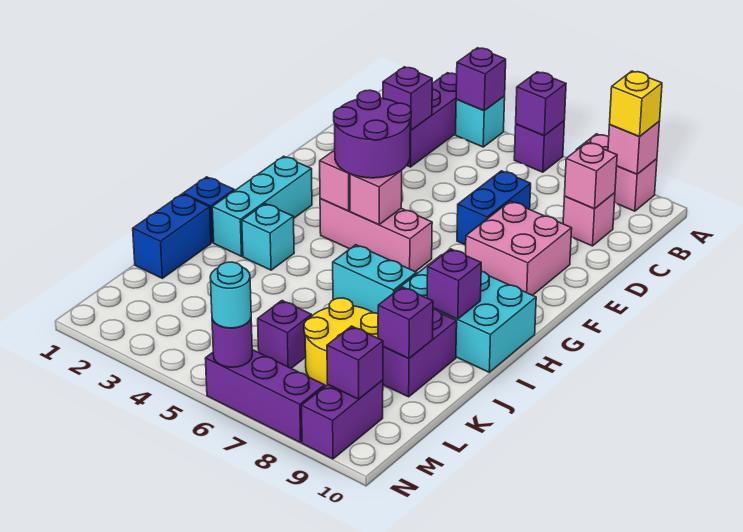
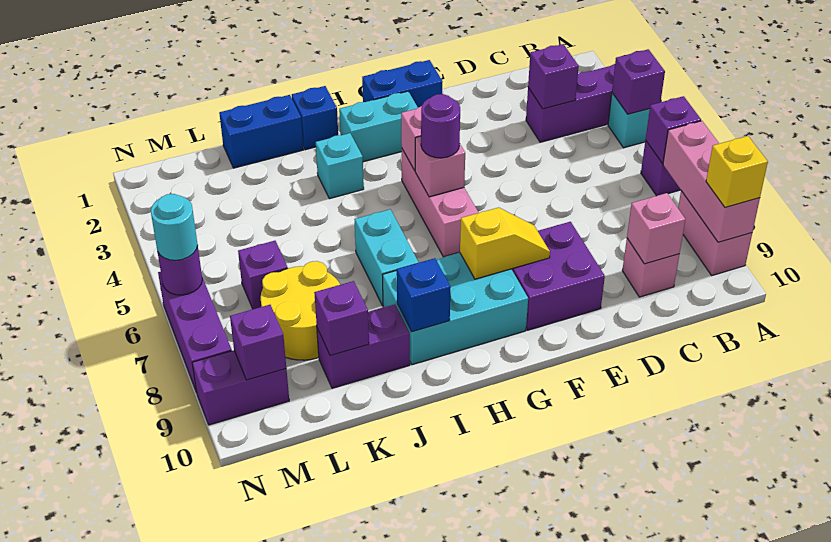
pink 1x1 brick [608,121,660,174] -> pink 1x3 brick [663,121,760,242]
blue 1x2 brick [457,171,531,245] -> blue 1x2 brick moved to [362,60,443,108]
pink 2x2 brick [466,201,572,295] -> purple 2x2 brick [512,222,605,330]
purple 2x2 round brick [334,90,411,178] -> purple 1x1 round brick [421,94,460,158]
none -> yellow 1x2 slope [460,207,550,279]
cyan 1x3 brick [212,156,312,256] -> cyan 1x2 brick [339,91,418,162]
cyan 2x3 brick [395,255,536,372] -> cyan 2x3 brick turned to [383,253,528,365]
purple 1x1 brick [427,249,481,319] -> blue 1x1 brick [397,258,451,332]

